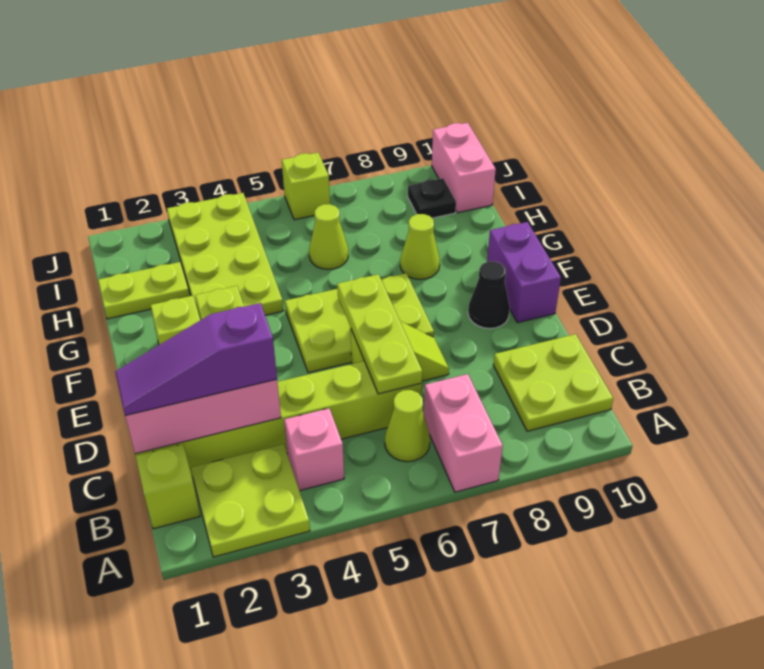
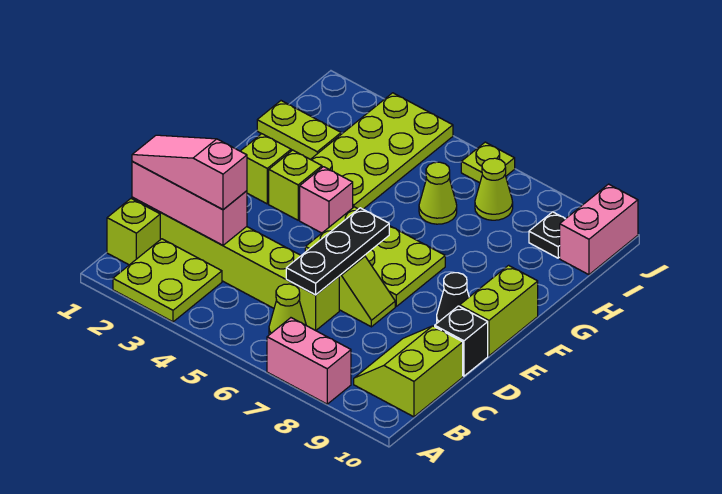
pink 1x2 brick [424,374,503,492] -> pink 1x2 brick turned to [267,318,351,404]
pink 1x1 brick [284,408,344,491] -> pink 1x1 brick moved to [300,167,353,233]
lime 2x2 plate [493,334,613,431] -> lime 2x2 slope [354,326,463,417]
purple 1x3 slope [115,303,277,416] -> pink 1x3 slope [132,135,247,210]
lime 1x3 plate [337,274,422,394] -> black 1x3 plate [286,208,389,295]
none -> black 1x1 brick [435,306,488,376]
purple 1x2 brick [487,222,561,323] -> lime 1x2 brick [460,265,538,356]
lime 1x1 cone [400,214,440,279] -> lime 1x1 cone moved to [475,158,513,220]
lime 1x1 brick [282,153,330,220] -> lime 1x1 plate [461,142,515,183]

